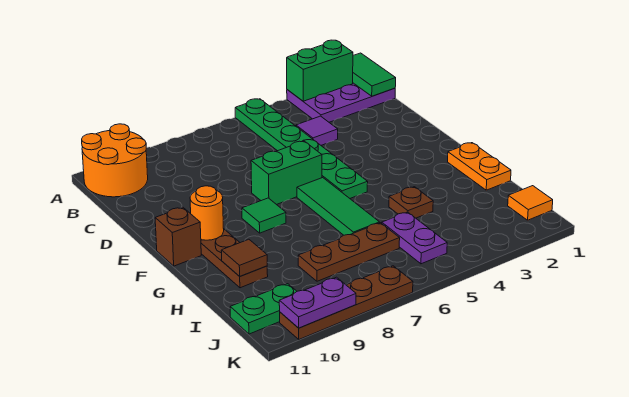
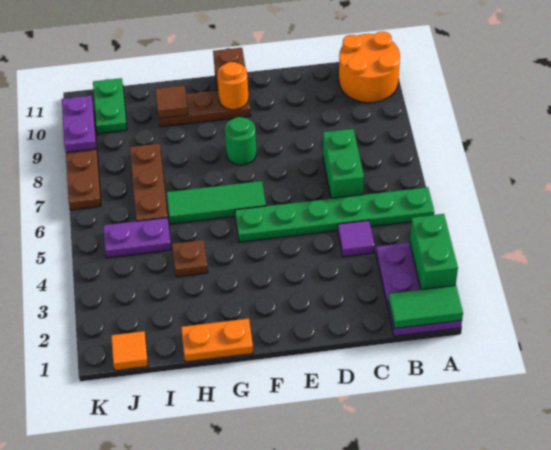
green 1x2 brick [251,141,322,205] -> green 1x2 brick moved to [323,129,364,198]
green 1x1 tile [242,198,286,233] -> green 1x1 round brick [225,117,256,165]

